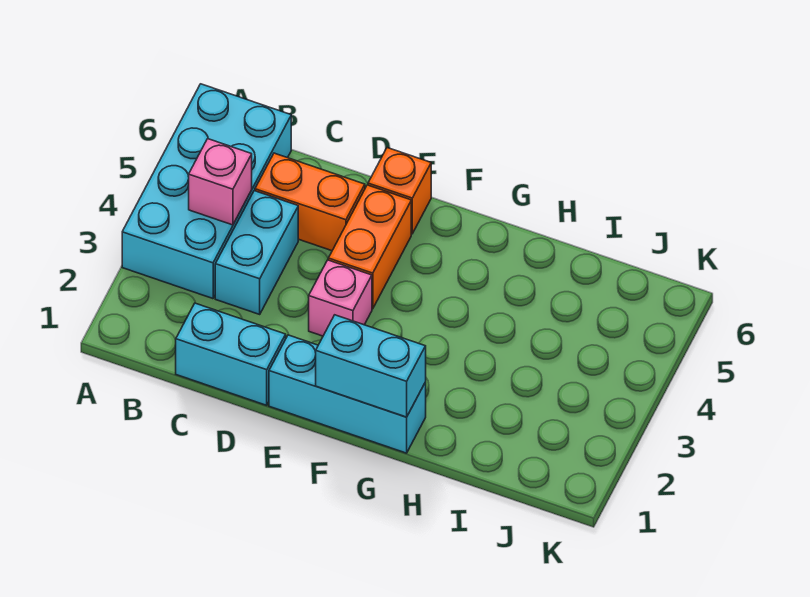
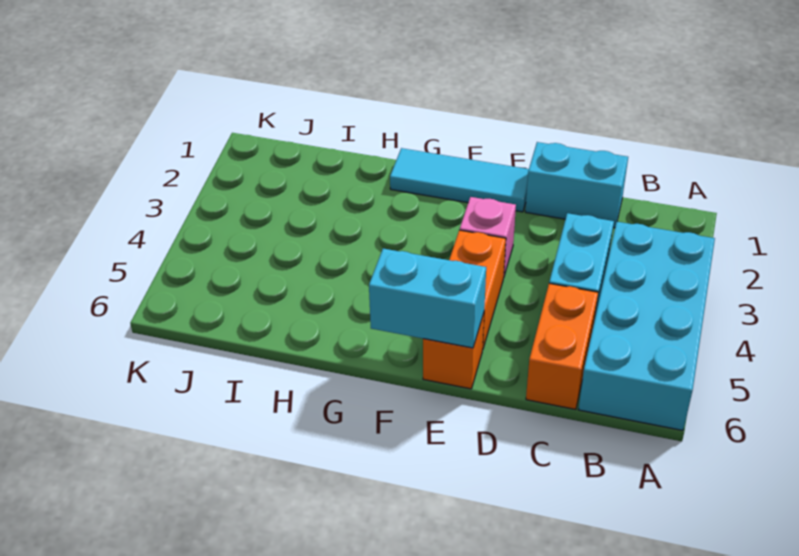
pink 1x1 brick [189,139,252,225] -> none
orange 1x2 brick [255,153,365,251] -> orange 1x2 brick turned to [526,283,598,409]
cyan 1x3 brick [269,335,426,453] -> cyan 1x3 tile [390,148,529,212]
cyan 1x2 brick [316,315,426,417] -> cyan 1x2 brick moved to [369,249,486,348]

